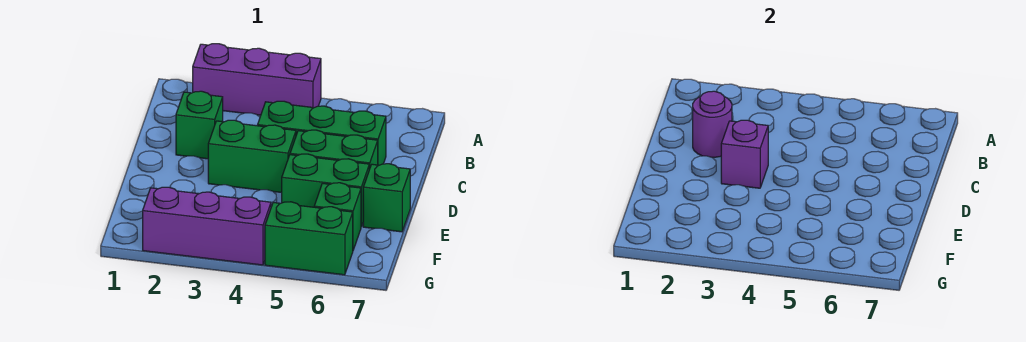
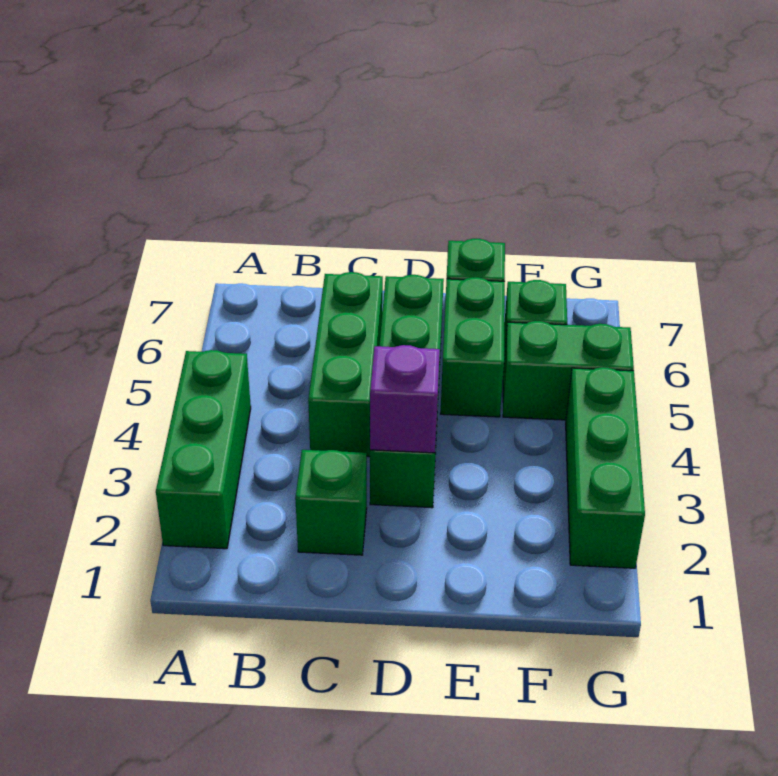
purple 1x3 brick [193,44,321,115] -> green 1x3 brick [156,350,251,549]
purple 1x1 round brick [693,91,732,157] -> none
purple 1x3 brick [143,187,271,265] -> green 1x3 brick [566,367,645,568]
green 1x2 brick [265,202,353,275] -> green 1x2 brick turned to [503,321,634,420]

